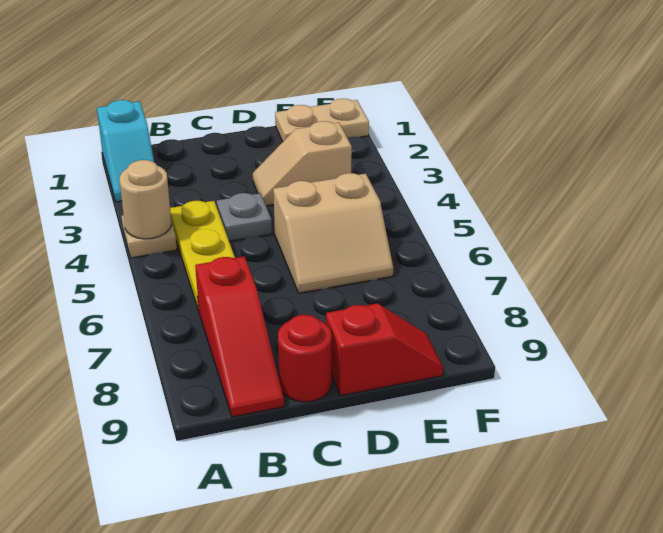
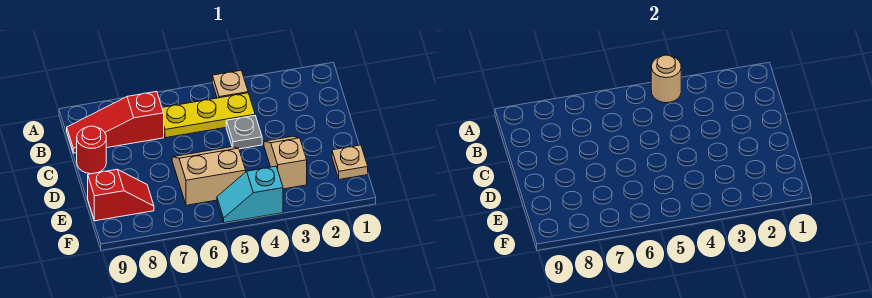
cyan 1x2 slope [97,100,154,202] -> cyan 1x2 slope moved to [217,166,283,223]
tan 2x2 slope [273,173,393,293] -> tan 2x2 slope turned to [172,147,246,205]
red 1x2 slope [326,303,443,396] -> red 1x2 slope turned to [88,169,154,221]
tan 1x2 plate [275,99,369,142] -> tan 1x1 plate [332,145,368,179]

